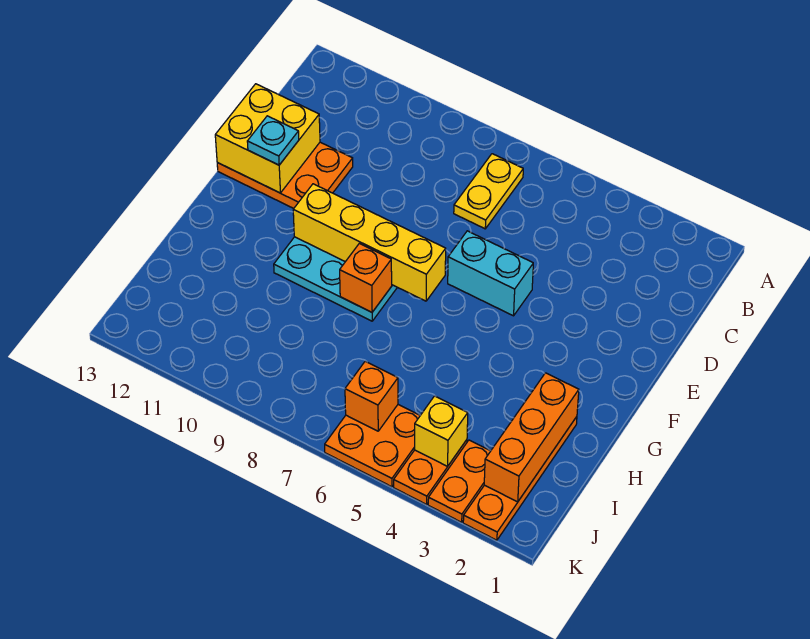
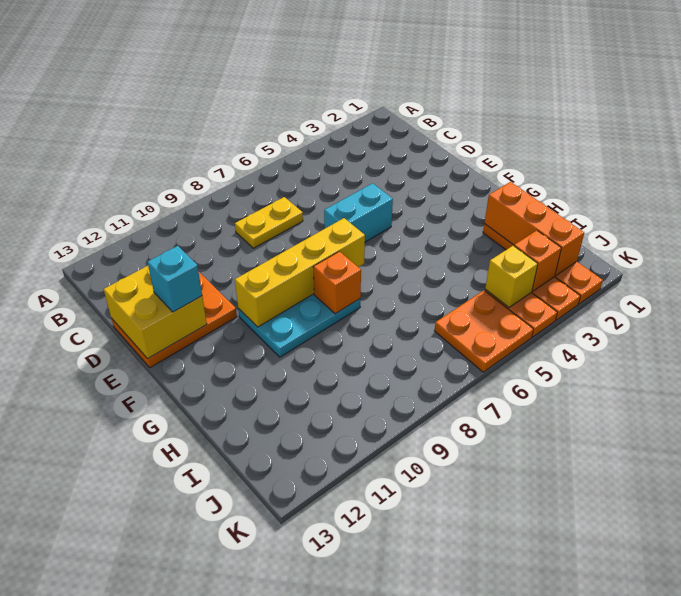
yellow 1x2 plate [454,154,523,229] -> yellow 1x2 plate turned to [235,197,303,248]
cyan 1x1 plate [247,116,299,165] -> cyan 1x1 brick [148,246,202,312]
orange 1x1 brick [345,361,398,431] -> orange 1x1 brick moved to [514,230,561,291]

